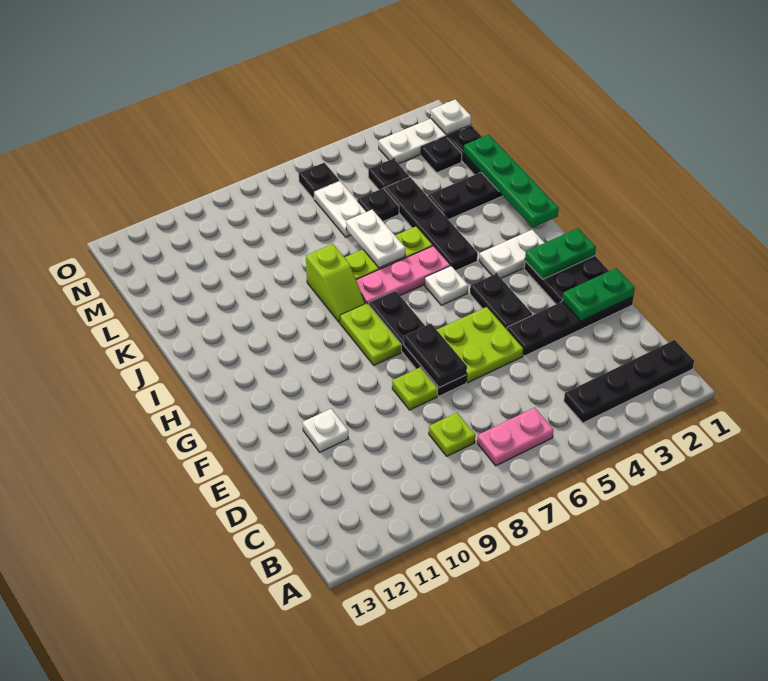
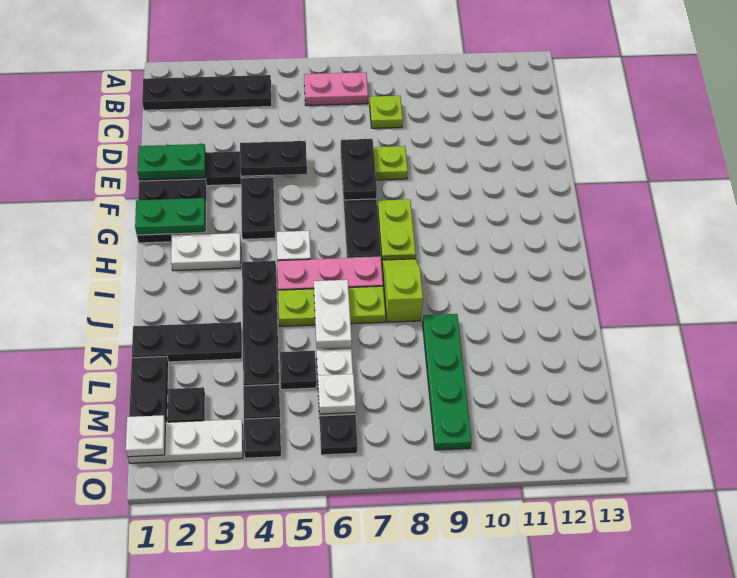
none -> black 1x2 plate [240,141,307,176]
lime 2x2 plate [437,307,524,383] -> none
white 1x1 plate [303,409,348,452] -> white 1x1 plate moved to [318,374,356,414]
green 1x4 plate [464,135,559,227] -> green 1x4 plate moved to [422,314,472,450]
none -> black 1x1 plate [244,418,281,458]

